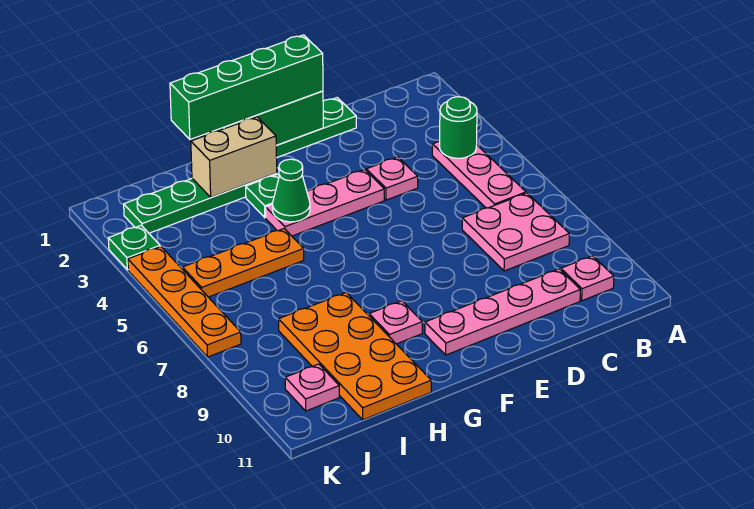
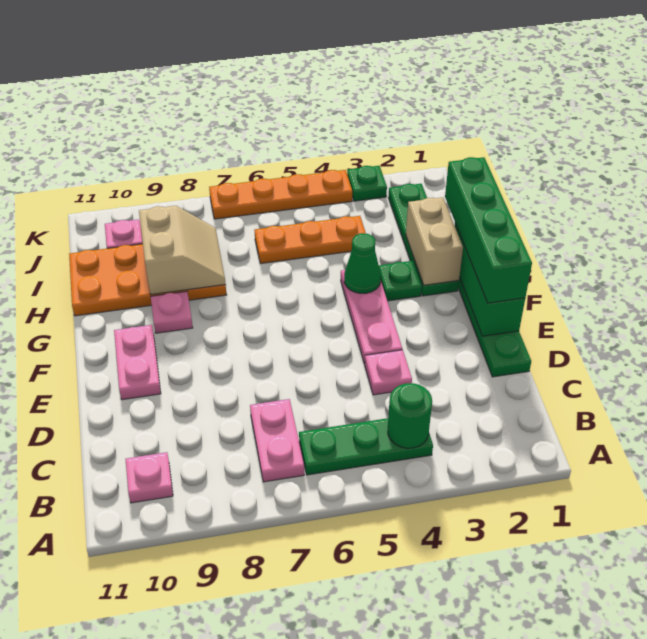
pink 1x3 plate [432,141,526,208] -> green 1x3 plate [299,418,433,475]
pink 2x2 plate [462,193,569,271] -> pink 1x2 plate [250,399,304,482]
pink 1x4 plate [425,269,580,355] -> pink 1x2 plate [114,325,161,400]
orange 1x3 plate [183,229,304,297] -> orange 1x3 plate turned to [255,216,366,263]
none -> tan 2x2 slope [139,206,226,295]

